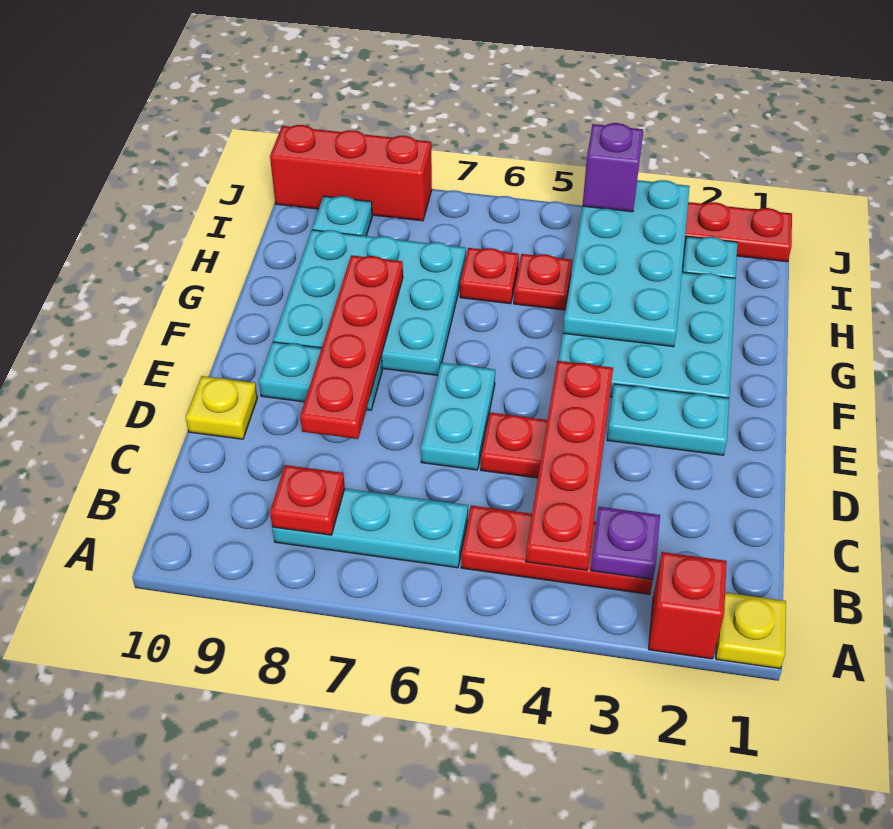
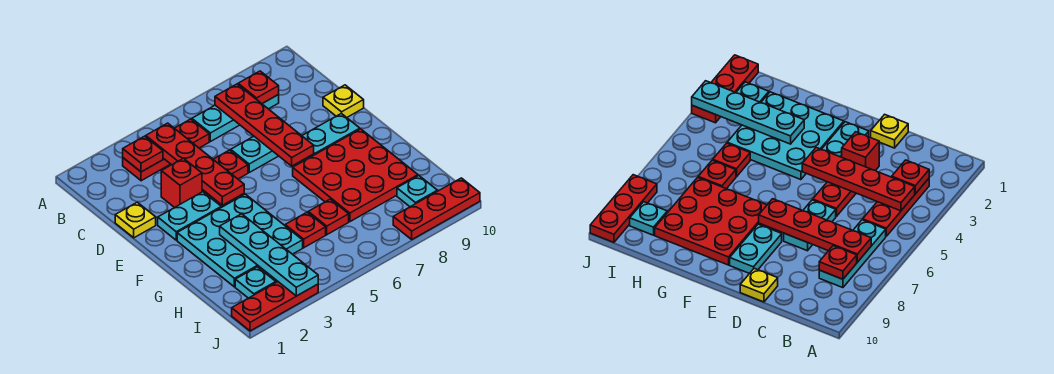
yellow 1x1 plate [716,593,786,669] -> yellow 1x1 plate moved to [115,202,156,238]
red 1x1 brick [648,552,727,659] -> red 1x1 brick moved to [161,158,202,208]
purple 1x1 plate [591,507,660,579] -> red 1x1 plate [123,136,163,172]
cyan 1x2 plate [421,363,495,470] -> cyan 1x2 plate turned to [231,136,278,172]
red 1x4 plate [300,255,403,439] -> red 1x4 plate moved to [215,84,314,166]
cyan 3x3 plate [273,230,466,375] -> red 3x3 plate [293,129,418,222]
cyan 2x4 plate [563,180,690,347] -> cyan 1x4 plate [220,214,318,296]
purple 1x1 brick [582,123,643,212] -> none
red 1x3 brick [270,125,432,221] -> red 1x3 plate [393,178,480,239]

